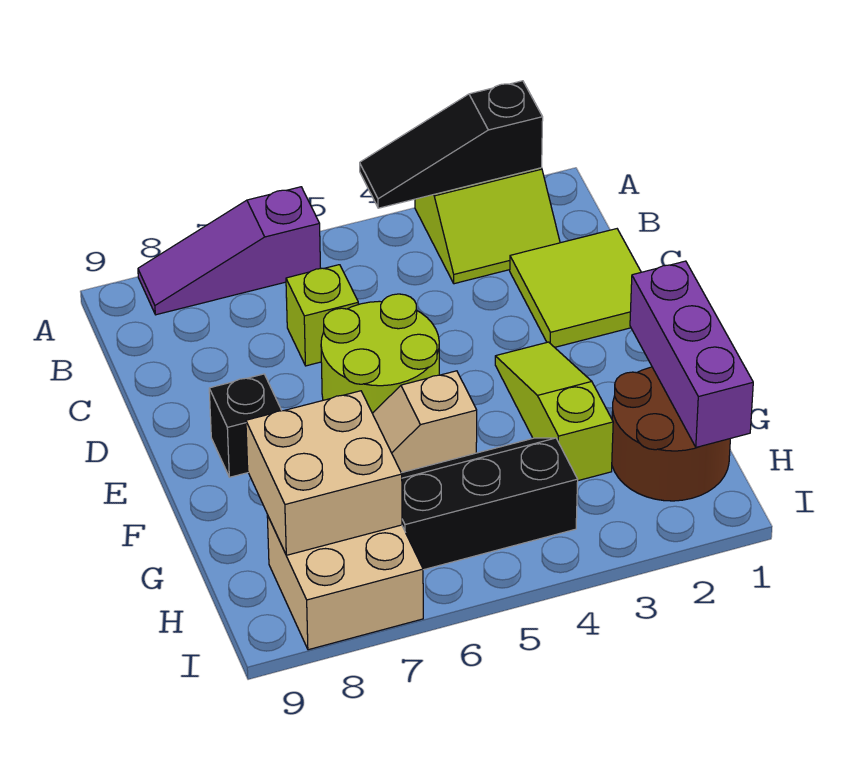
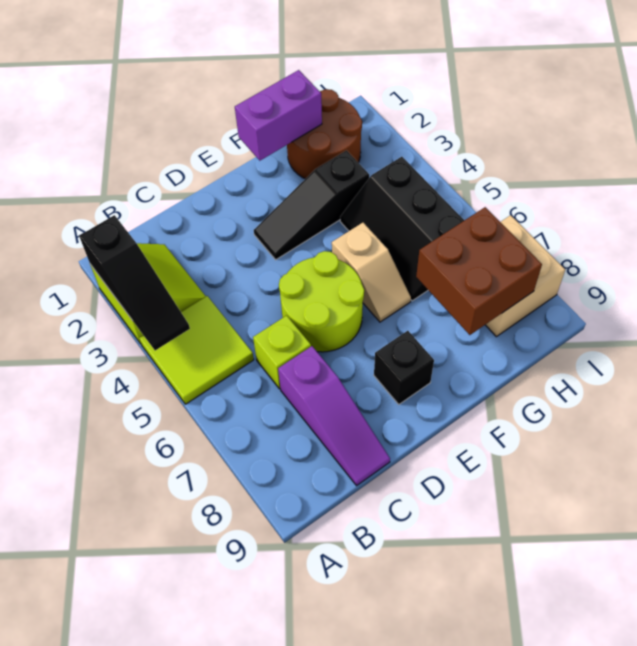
purple 1x3 slope [138,187,321,315] -> purple 1x3 slope moved to [278,346,390,486]
lime 2x2 tile [510,229,641,347] -> lime 2x2 tile moved to [139,296,254,404]
lime 1x3 slope [495,342,613,481] -> black 1x3 slope [254,151,369,260]
purple 1x3 brick [630,261,753,447] -> purple 1x2 brick [235,70,322,160]
tan 2x2 brick [246,391,402,555] -> brown 2x2 brick [416,207,542,335]

